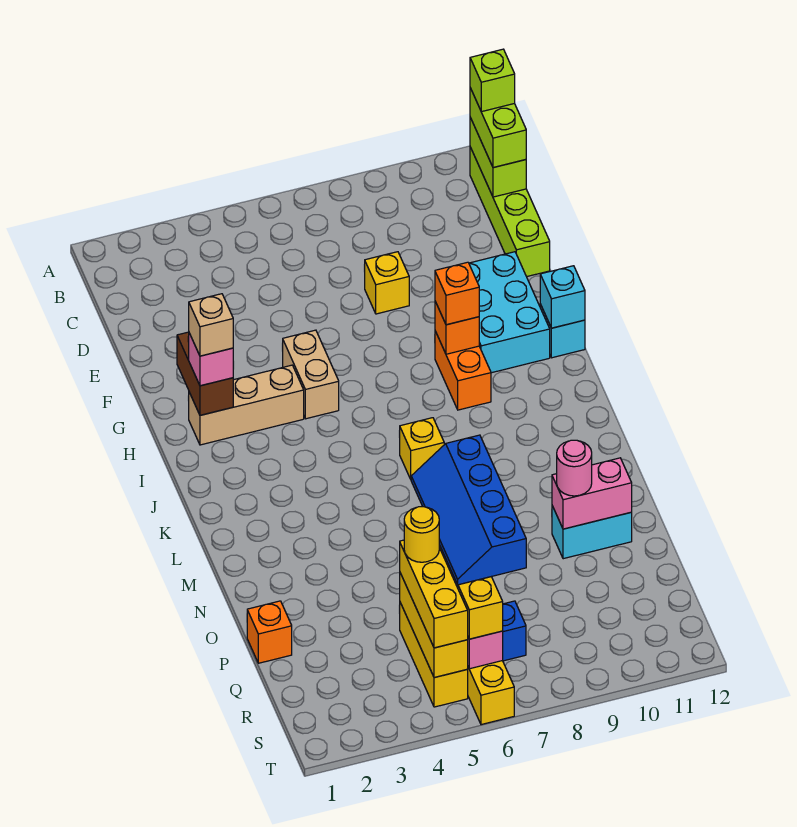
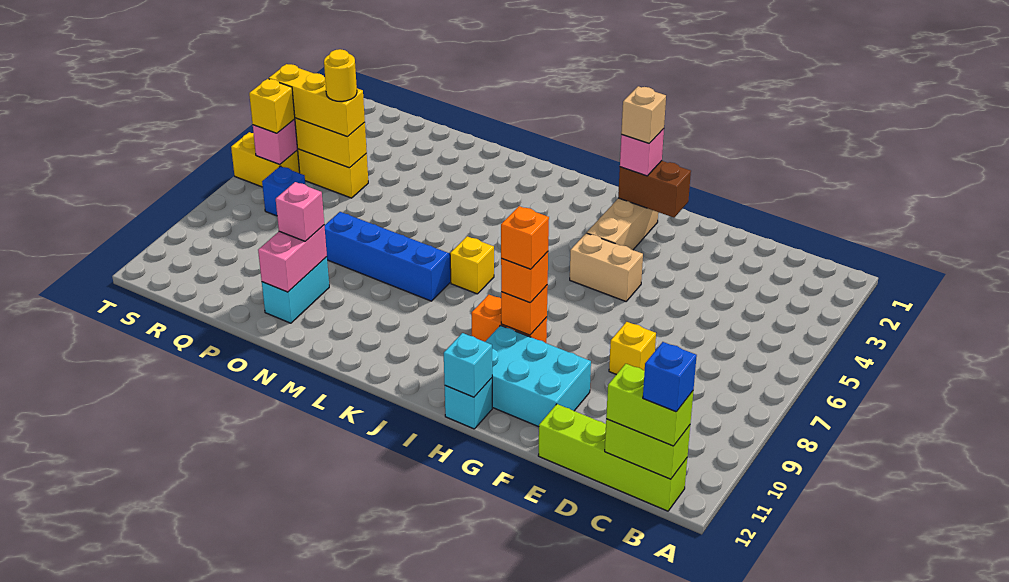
lime 1x1 brick [470,49,515,112] -> blue 1x1 brick [643,342,697,412]
pink 1x1 round brick [557,440,592,496] -> pink 1x1 brick [276,182,324,241]
orange 1x1 brick [247,601,292,663] -> orange 1x1 brick moved to [501,206,549,269]

